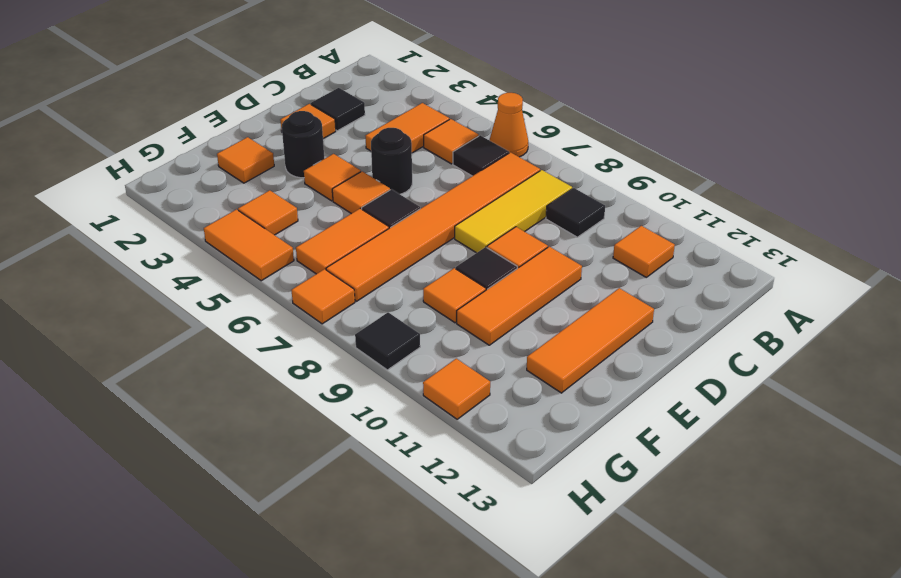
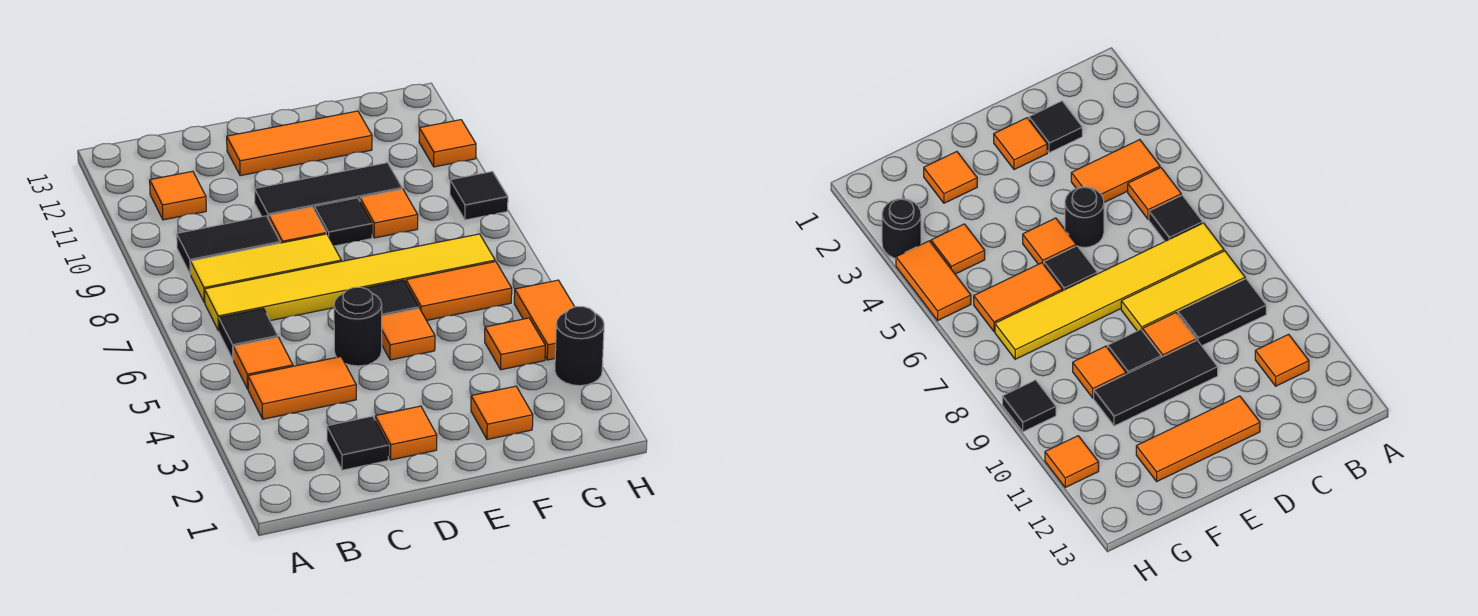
orange 1x1 cone [490,93,528,157] -> none
orange 1x6 tile [326,152,540,301] -> yellow 1x6 tile [205,234,495,331]
black 1x1 tile [546,188,605,237] -> black 1x2 tile [177,216,280,275]
orange 1x3 tile [457,247,582,345] -> black 1x3 tile [254,163,402,219]
black 1x1 round brick [282,111,324,178] -> black 1x1 round brick moved to [555,307,604,386]
orange 1x1 tile [304,154,361,201] -> none
orange 1x1 tile [291,269,355,324] -> none

